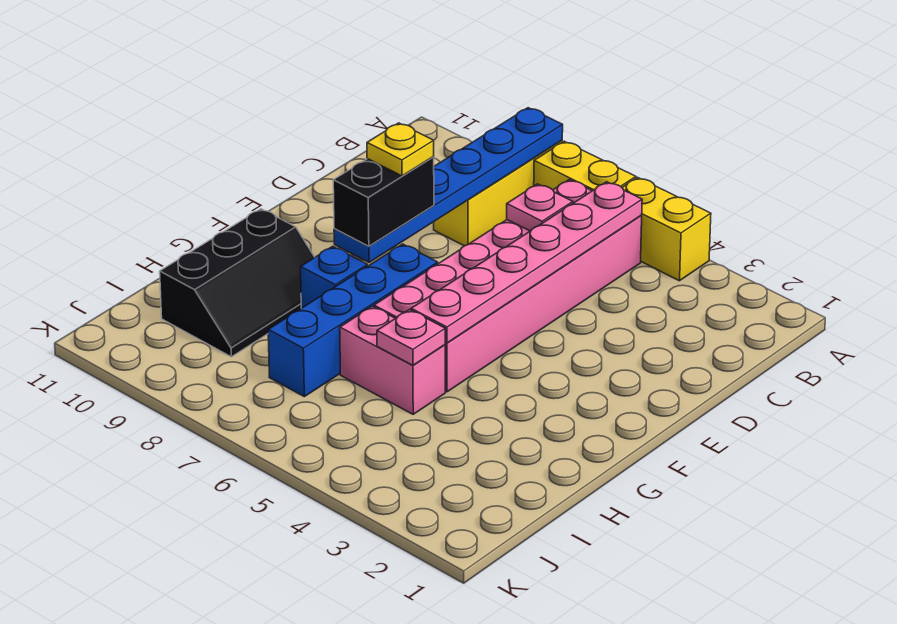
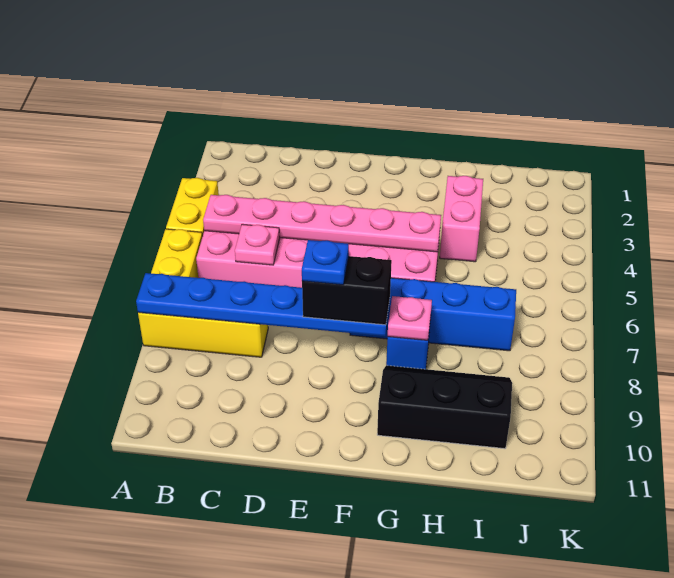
yellow 1x1 plate [367,123,434,176] -> blue 1x1 plate [302,240,349,285]
pink 1x2 brick [340,306,445,414] -> pink 1x2 brick moved to [440,176,483,262]
pink 1x1 plate [377,310,445,365] -> pink 1x1 plate moved to [388,296,432,340]

